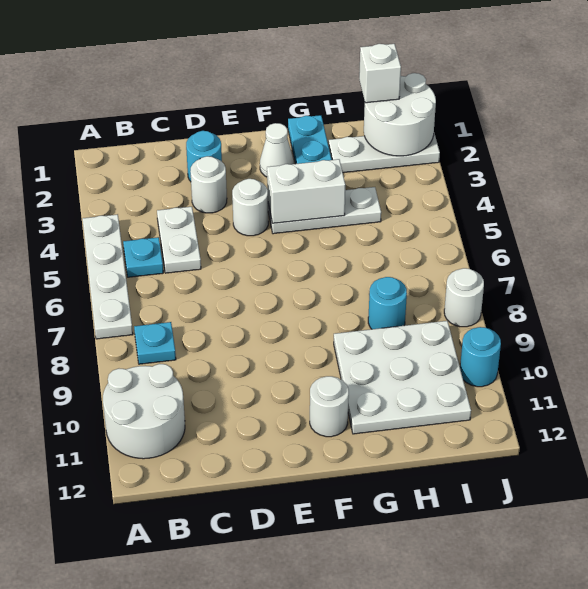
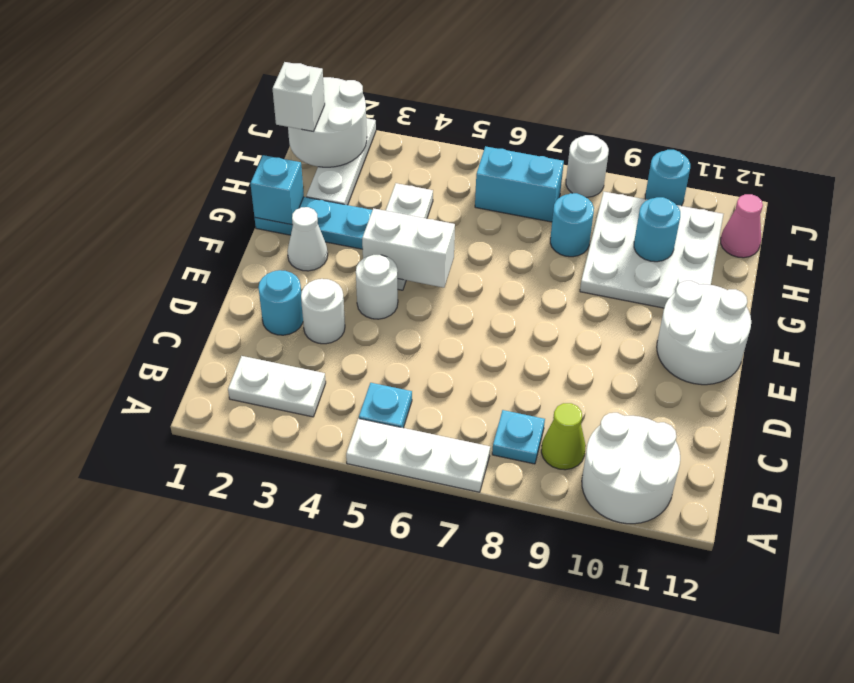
white 1x4 plate [83,214,133,339] -> white 1x3 plate [346,418,490,492]
none -> lime 1x1 cone [541,403,586,470]
white 1x2 plate [157,207,201,273] -> white 1x2 plate moved to [228,356,326,417]
white 1x2 brick [267,159,345,223] -> white 1x2 brick turned to [362,208,455,288]
white 1x1 round brick [310,376,349,437] -> white 2x2 round brick [657,281,751,385]
none -> cyan 1x1 brick [250,155,304,225]
none -> cyan 1x1 round brick [634,197,680,262]
none -> cyan 1x2 brick [475,146,564,222]
none -> pink 1x1 cone [721,194,763,258]

